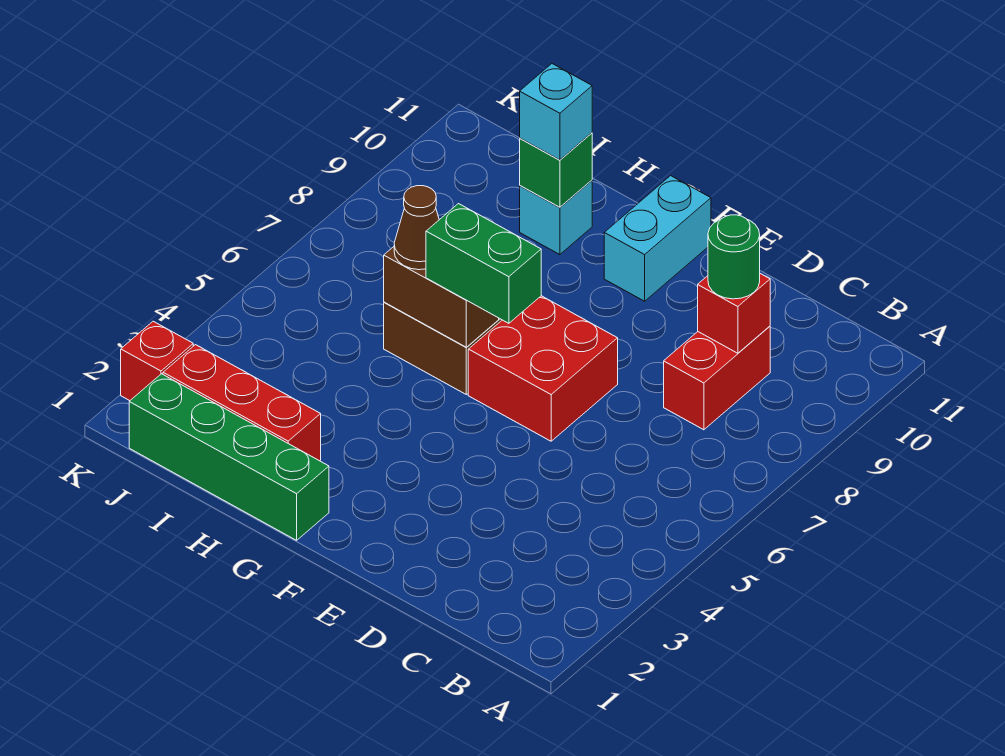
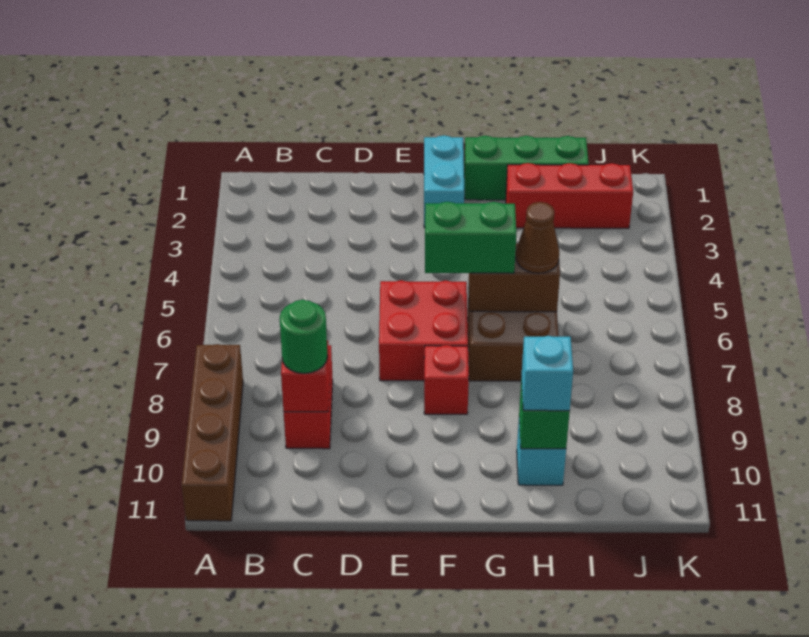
none -> brown 1x4 brick [182,344,243,521]
cyan 1x2 brick [604,176,711,301] -> cyan 1x2 brick moved to [424,135,464,228]
green 1x4 brick [129,374,329,540] -> green 1x3 brick [464,136,589,200]
red 1x1 brick [121,321,193,401] -> red 1x1 brick moved to [424,345,469,414]

